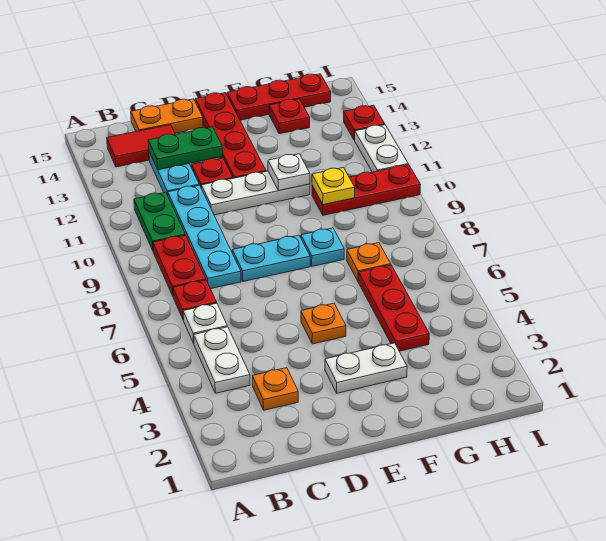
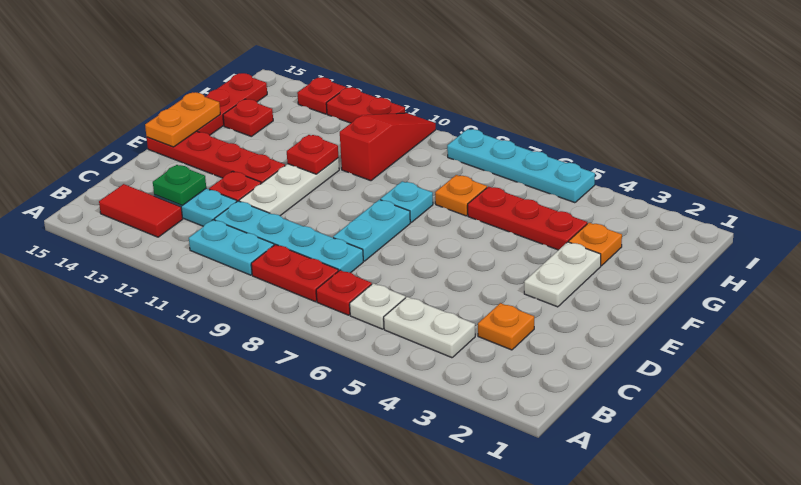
green 1x2 plate [134,192,185,250] -> cyan 1x2 plate [189,220,274,275]
red 1x2 tile [107,125,175,167] -> red 1x2 tile turned to [99,184,183,237]
green 1x2 plate [148,127,223,170] -> green 1x1 plate [153,165,206,205]
orange 1x2 plate [131,99,203,133] -> orange 1x2 plate moved to [145,92,220,147]
orange 1x1 plate [301,303,346,344] -> orange 1x1 plate moved to [569,223,622,266]
white 1x1 plate [268,154,310,190] -> red 1x1 plate [287,135,338,174]
red 1x3 plate [312,165,421,215] -> red 1x3 slope [340,113,436,181]
yellow 1x1 plate [312,168,355,205] -> none
none -> cyan 1x4 plate [447,129,595,203]
white 1x2 plate [355,125,408,172] -> red 1x2 plate [326,87,405,123]

